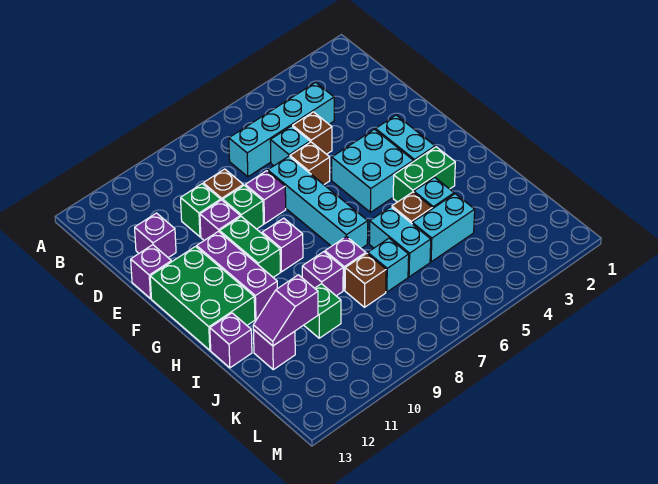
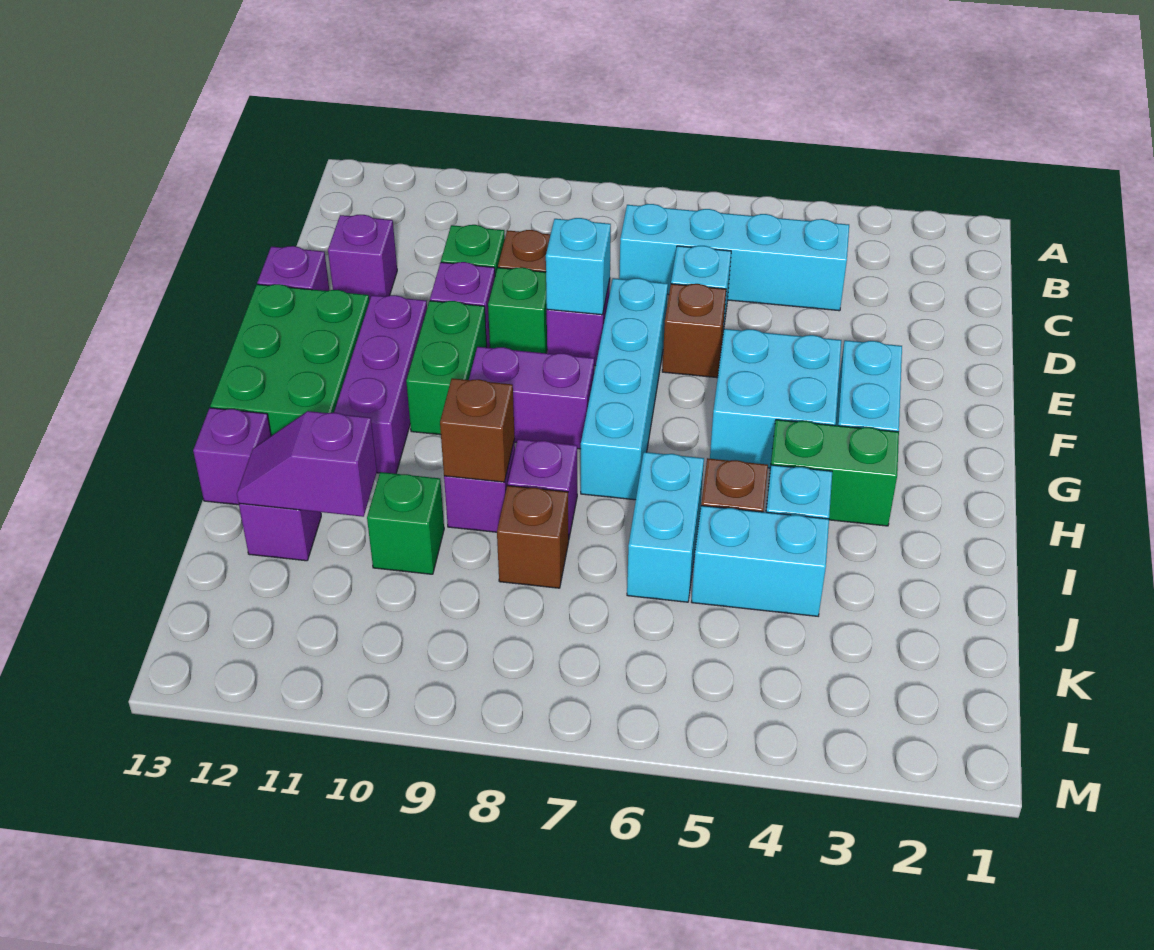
brown 1x1 brick [293,112,332,154] -> brown 1x1 brick moved to [440,378,515,482]
purple 1x1 brick [262,218,303,272] -> purple 1x2 brick [469,347,594,449]
cyan 1x1 brick [368,238,409,292] -> cyan 1x1 brick moved to [546,218,611,315]

